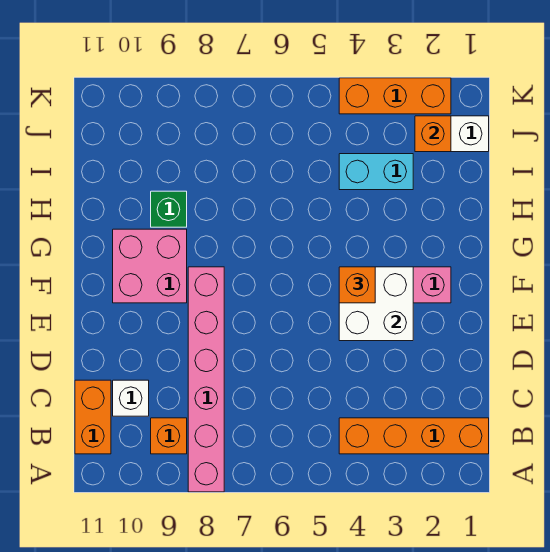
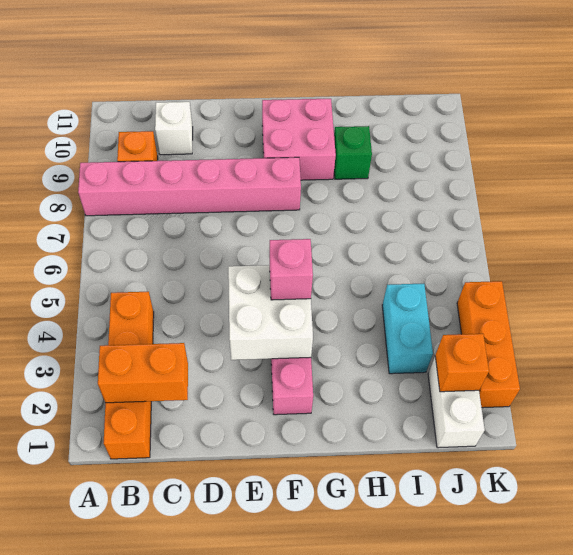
orange 1x2 brick [75,380,111,454] -> orange 1x2 brick moved to [98,343,188,403]
orange 1x1 brick [339,267,375,303] -> pink 1x1 brick [270,239,313,300]

